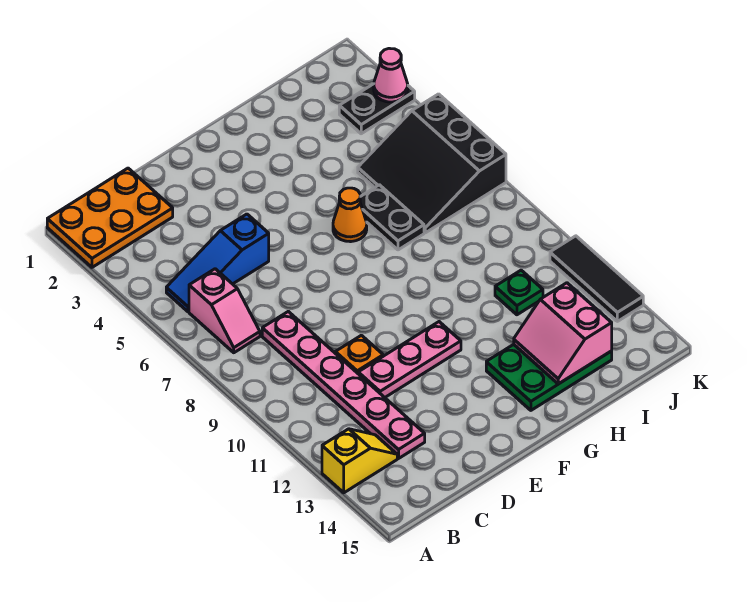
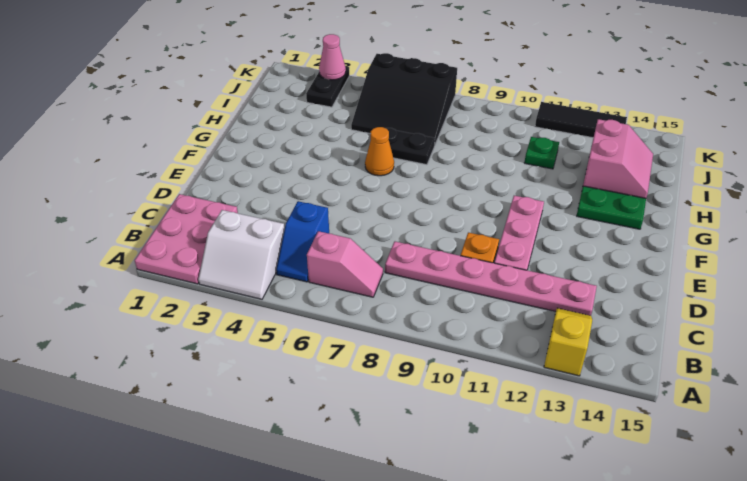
orange 2x3 plate [47,168,173,267] -> pink 2x3 plate [135,194,238,284]
none -> white 2x2 slope [198,210,285,299]
blue 1x3 slope [166,214,269,312] -> blue 1x2 slope [276,201,329,282]
pink 2x2 slope [514,283,612,384] -> pink 2x2 slope turned to [583,119,653,198]

